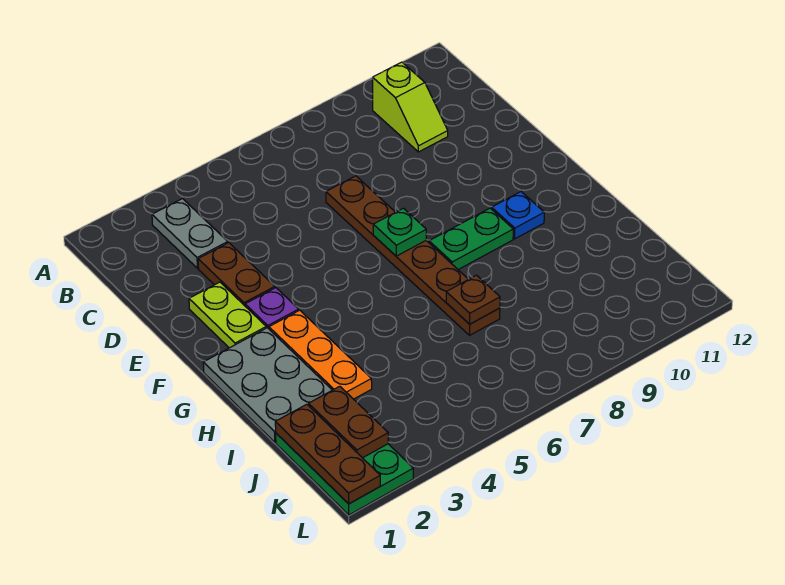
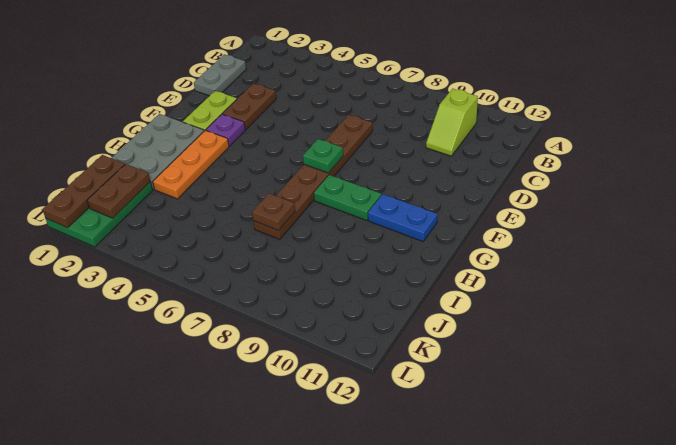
grey 1x2 plate [152,199,228,268] -> grey 1x2 plate moved to [194,54,246,96]
blue 1x1 plate [492,192,544,239] -> blue 1x2 plate [368,194,437,241]

